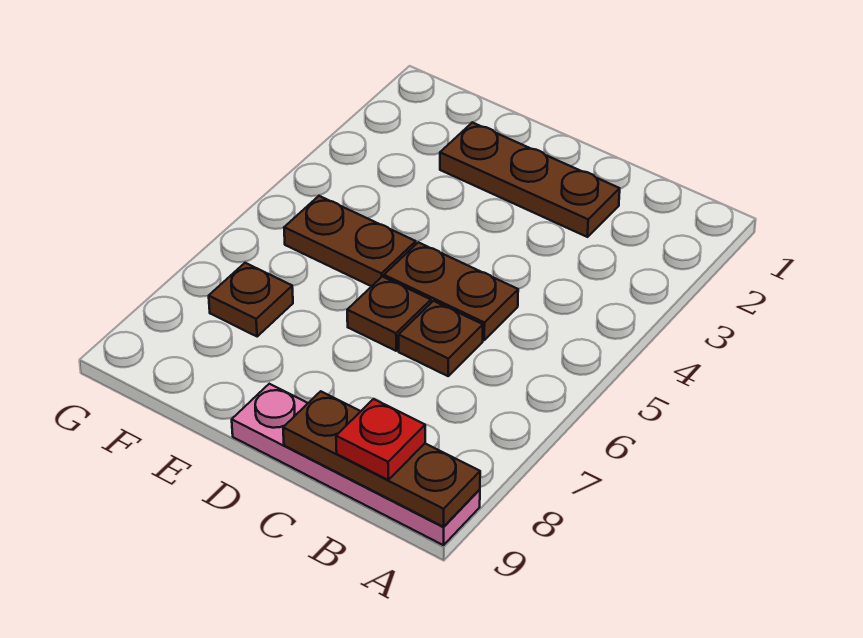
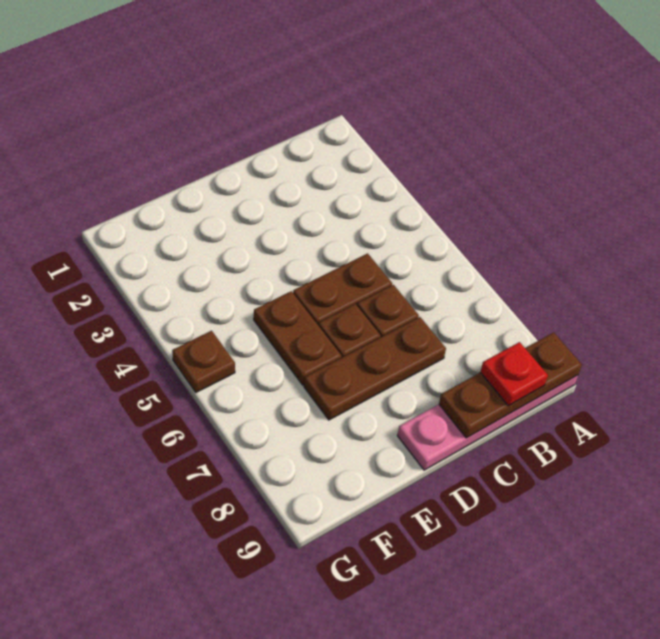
brown 1x3 plate [440,122,620,237] -> brown 1x3 plate moved to [304,317,446,420]
brown 1x2 plate [284,196,416,286] -> brown 1x2 plate turned to [254,291,341,385]
brown 1x1 plate [209,263,293,337] -> brown 1x1 plate moved to [172,331,235,392]

